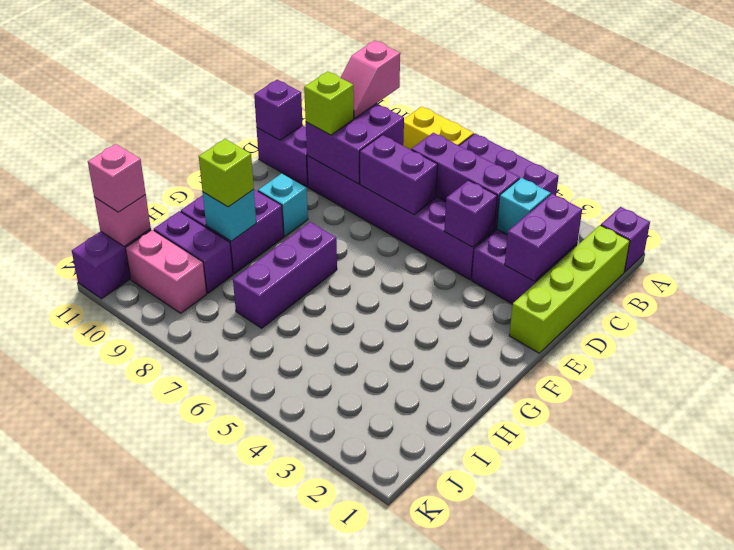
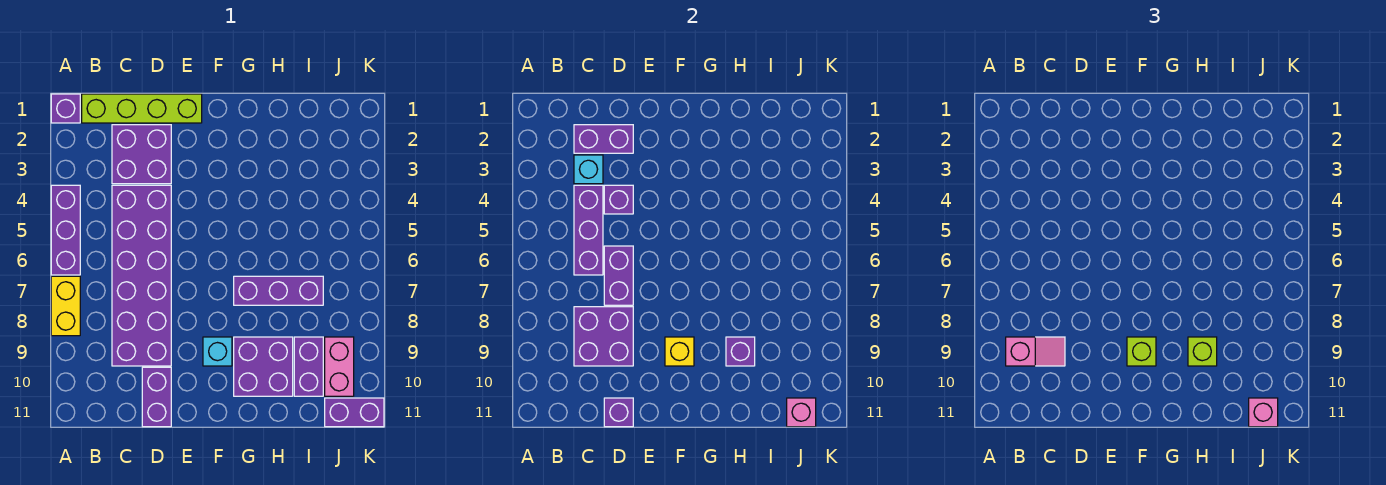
lime 1x1 brick [304,71,354,135] -> lime 1x1 brick moved to [1127,337,1156,366]
none -> yellow 1x1 brick [665,337,694,366]
cyan 1x1 brick [203,190,256,241] -> purple 1x1 brick [726,337,755,366]

